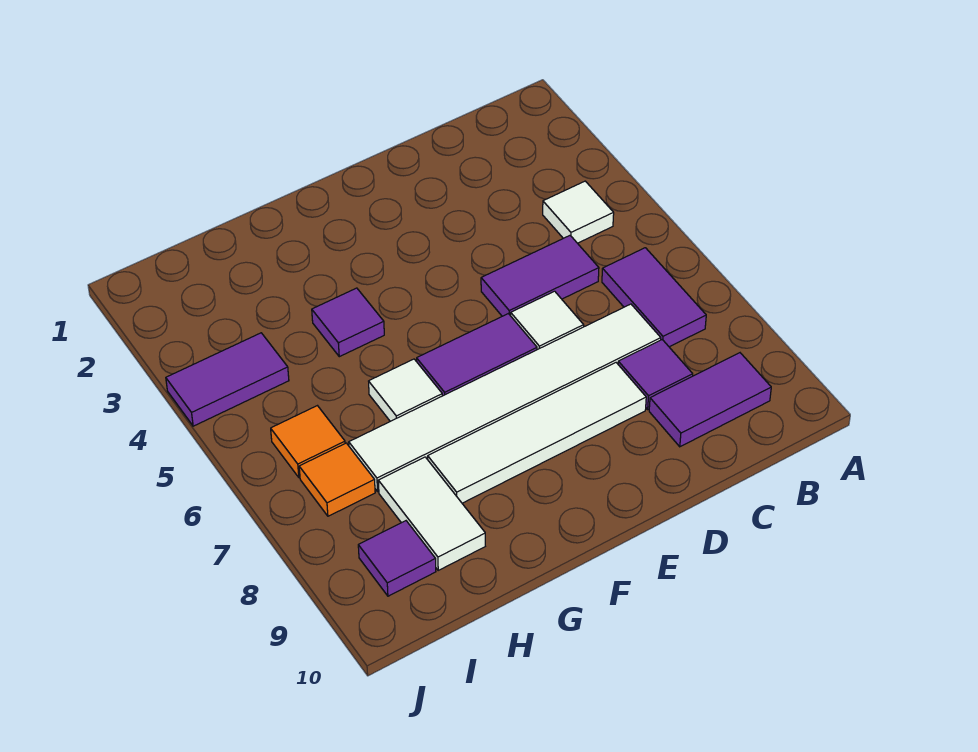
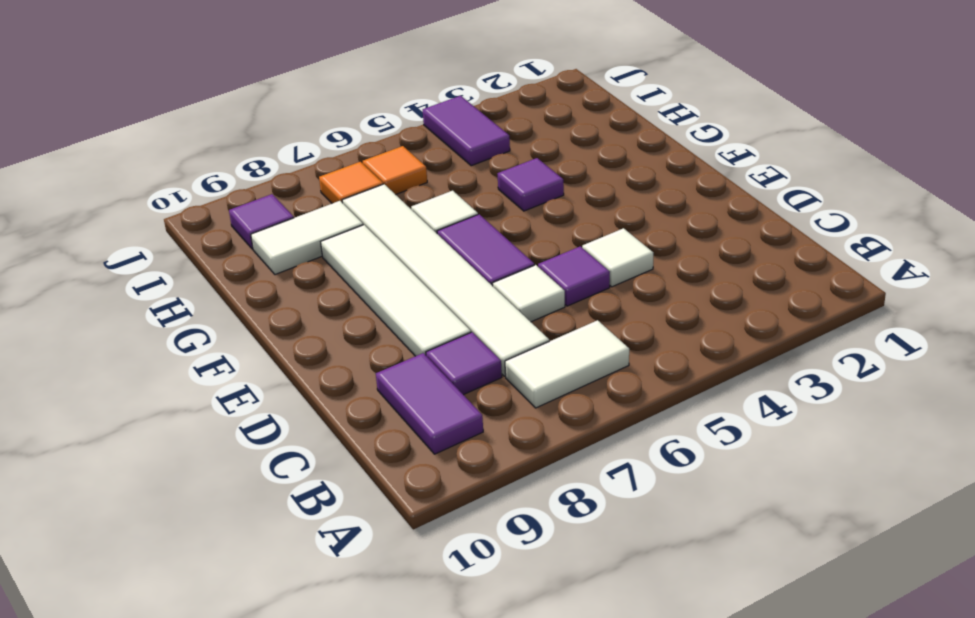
white 1x1 tile [543,181,614,243] -> white 1x1 tile moved to [582,228,653,287]
purple 1x2 tile [602,248,706,347] -> white 1x2 tile [505,320,629,408]
purple 1x2 tile [481,236,599,316] -> purple 1x1 tile [538,246,610,306]

